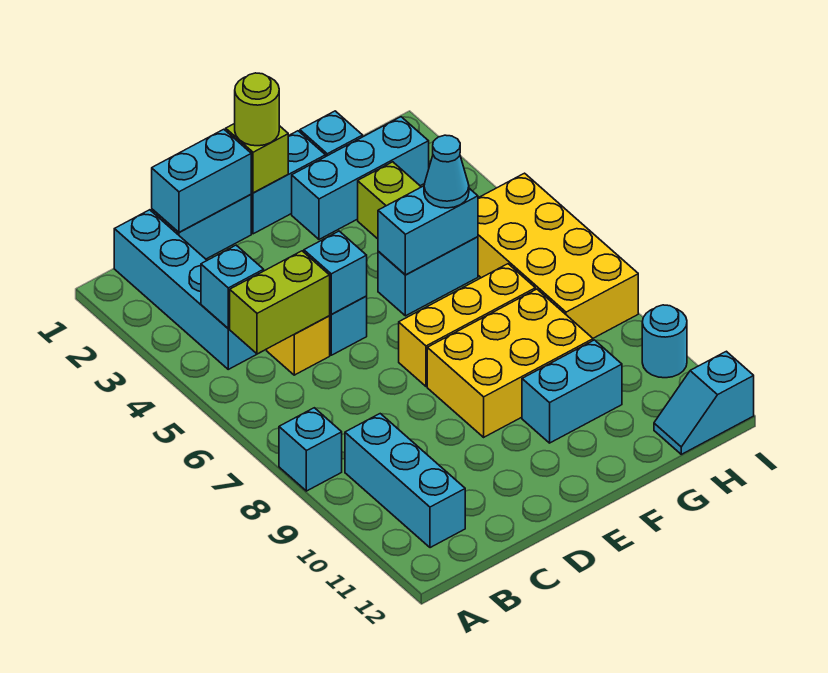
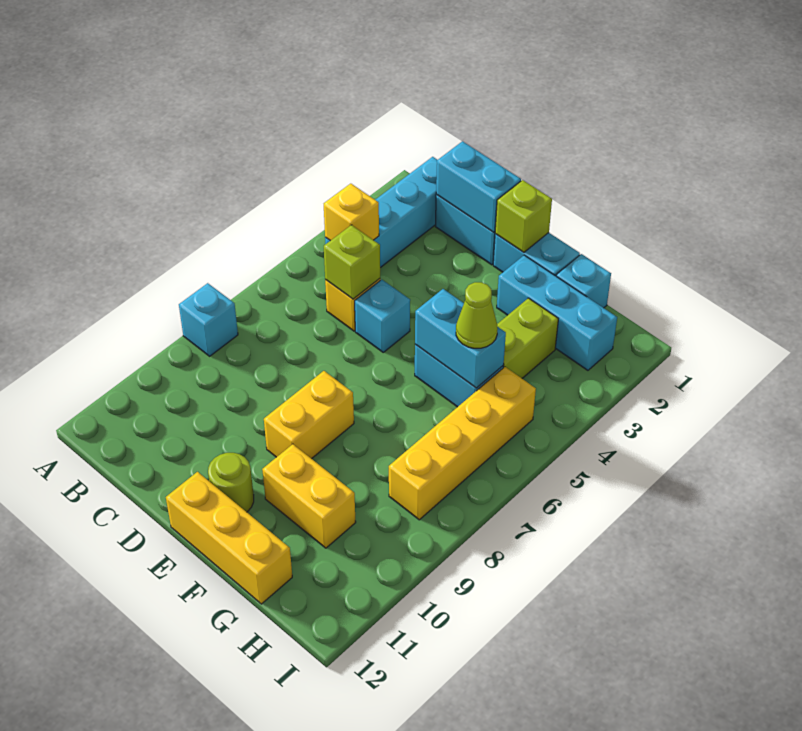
cyan 1x1 brick [201,245,264,329] -> yellow 1x1 brick [324,184,379,241]
lime 1x2 brick [230,251,330,354] -> lime 1x1 brick [324,225,380,299]
cyan 1x3 brick [345,414,465,548] -> none
cyan 1x1 brick [304,231,367,314] -> none
lime 1x1 round brick [235,73,279,146] -> lime 1x1 round brick moved to [208,453,254,512]
yellow 1x3 brick [399,264,535,386] -> yellow 1x3 brick moved to [166,472,292,604]
yellow 2x3 brick [427,289,593,437] -> yellow 1x2 brick [264,371,354,459]
cyan 1x2 brick [522,340,622,443] -> yellow 1x2 brick [262,444,356,548]
cyan 1x1 cone [424,135,469,208] -> lime 1x1 cone [456,282,498,348]
yellow 2x4 brick [478,173,638,338] -> yellow 1x4 brick [389,367,536,520]
cyan 1x2 slope [654,351,754,454] -> none
cyan 1x1 round brick [642,305,687,378] -> none

